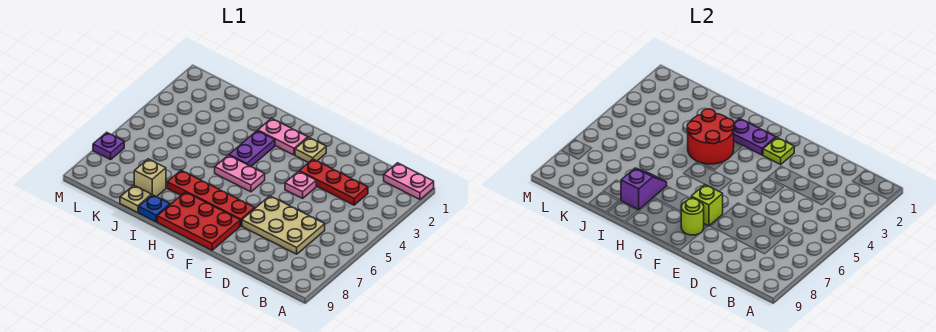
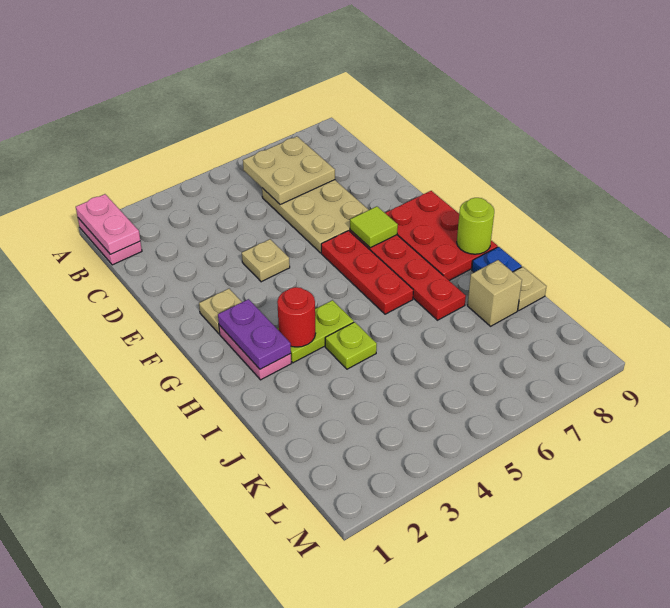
none -> tan 2x2 plate [243,136,335,205]
red 1x3 plate [299,159,368,205] -> red 1x3 plate moved to [321,231,413,314]
pink 1x1 plate [285,171,316,198] -> tan 1x1 plate [242,239,290,282]
lime 1x1 plate [763,137,794,164] -> lime 1x1 plate moved to [325,322,377,369]
lime 1x1 brick [691,185,723,226] -> lime 1x1 tile [350,206,398,248]
lime 1x1 round brick [681,199,704,235] -> lime 1x1 round brick moved to [457,198,494,254]
pink 1x2 plate [215,155,265,192] -> pink 1x2 plate moved to [76,194,140,254]
purple 1x2 plate [229,131,275,166] -> lime 1x2 plate [277,300,354,363]
red 2x2 round brick [687,109,734,164] -> red 1x1 round brick [277,287,316,347]
purple 1x2 slope [621,168,667,210] -> none
purple 1x1 plate [93,132,124,160] -> none

